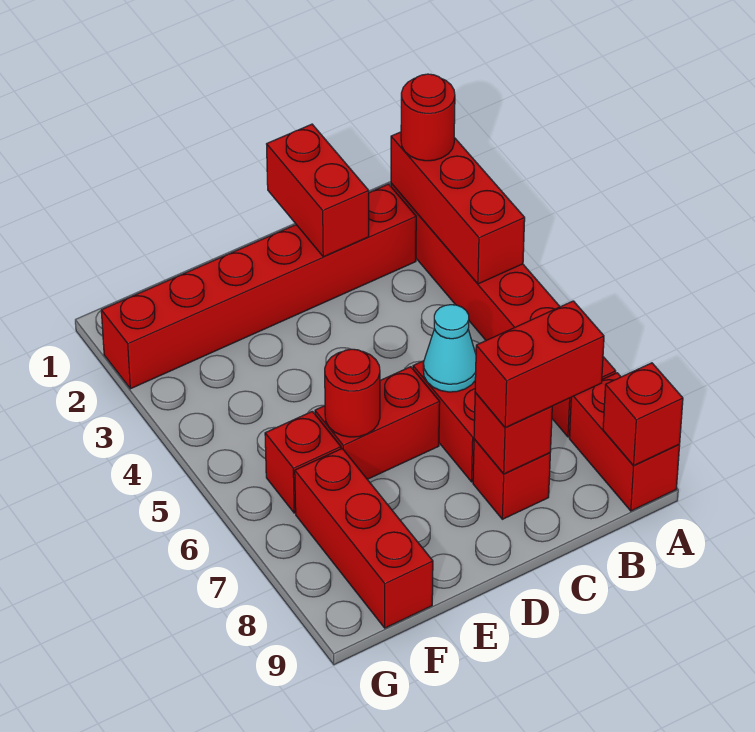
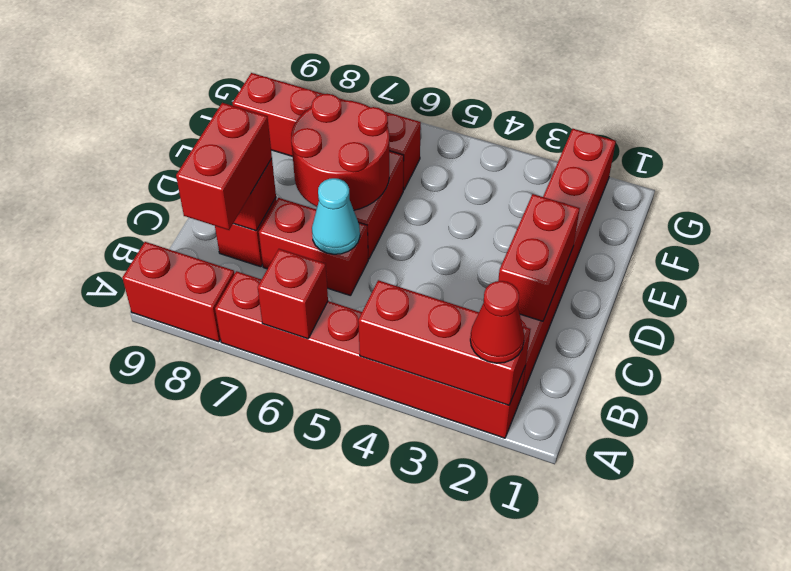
red 1x1 round brick [401,74,455,161] -> red 1x1 cone [470,281,524,363]
red 1x1 brick [603,363,683,466] -> red 1x1 brick moved to [258,249,328,339]
red 1x2 brick [267,124,369,257] -> red 1x2 brick turned to [498,194,580,321]
red 1x1 round brick [325,349,380,437] -> red 2x2 round brick [291,94,389,210]

